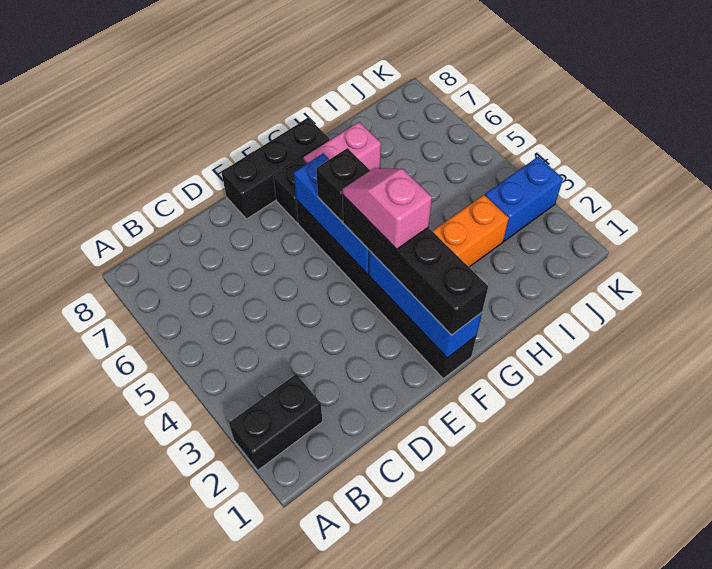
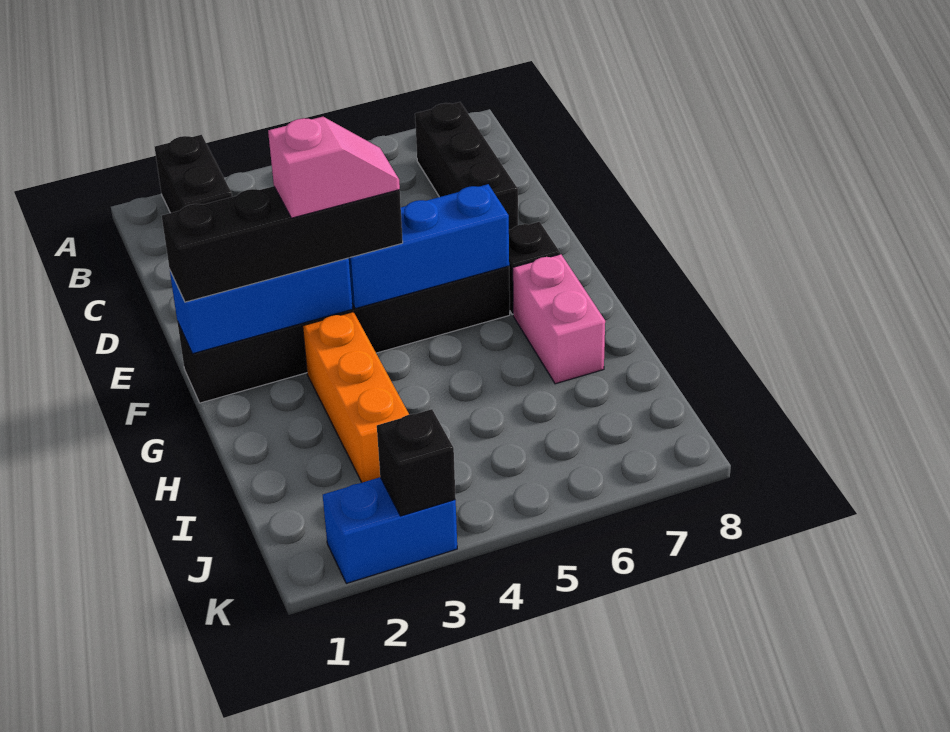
black 1x3 brick [221,118,330,219] -> black 1x3 brick moved to [415,102,518,230]
black 1x1 brick [316,148,370,222] -> black 1x1 brick moved to [377,409,456,516]
blue 1x2 brick [485,157,563,241] -> blue 1x2 brick turned to [323,477,457,583]

